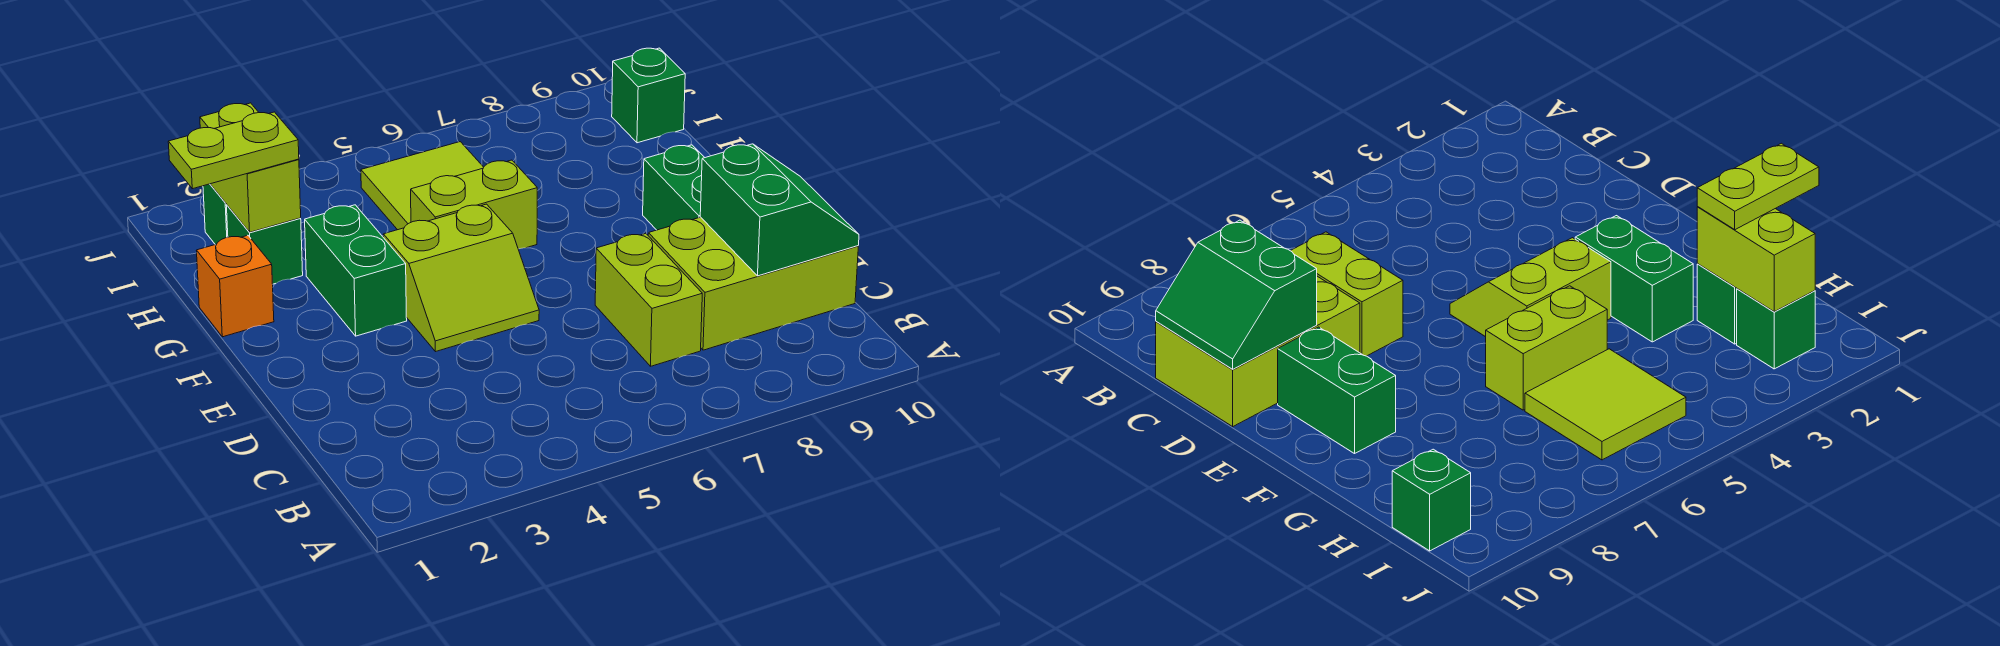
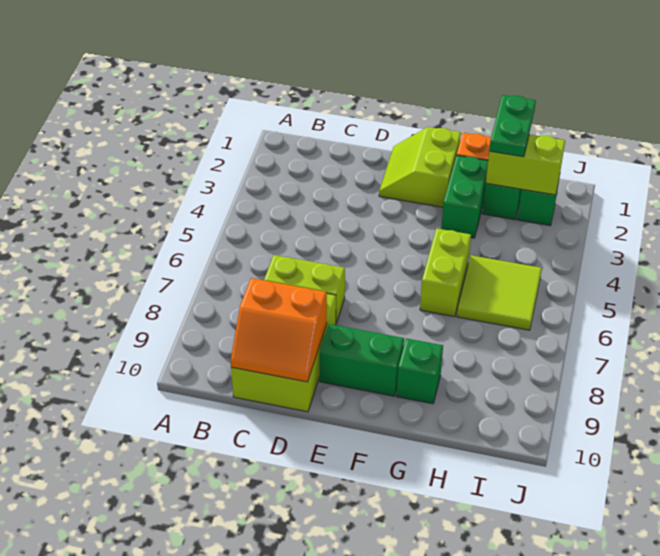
green 2x2 slope [700,144,859,276] -> orange 2x2 slope [231,278,327,382]
lime 2x2 slope [383,204,539,352] -> lime 2x2 slope moved to [379,127,461,207]
green 1x2 brick [305,205,407,336] -> green 1x2 brick turned to [441,155,488,238]
lime 1x2 plate [168,112,299,189] -> green 1x2 plate [489,95,536,157]
green 1x1 brick [612,48,685,143] -> green 1x1 brick moved to [397,338,443,404]

